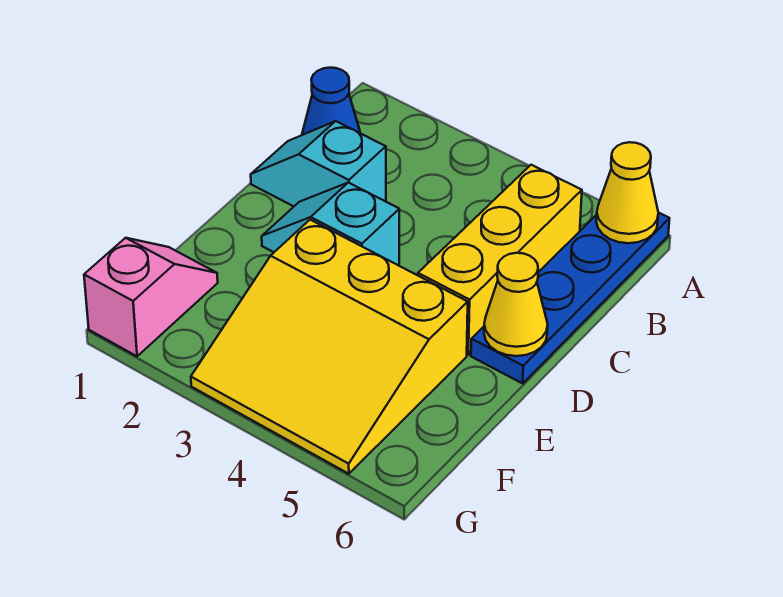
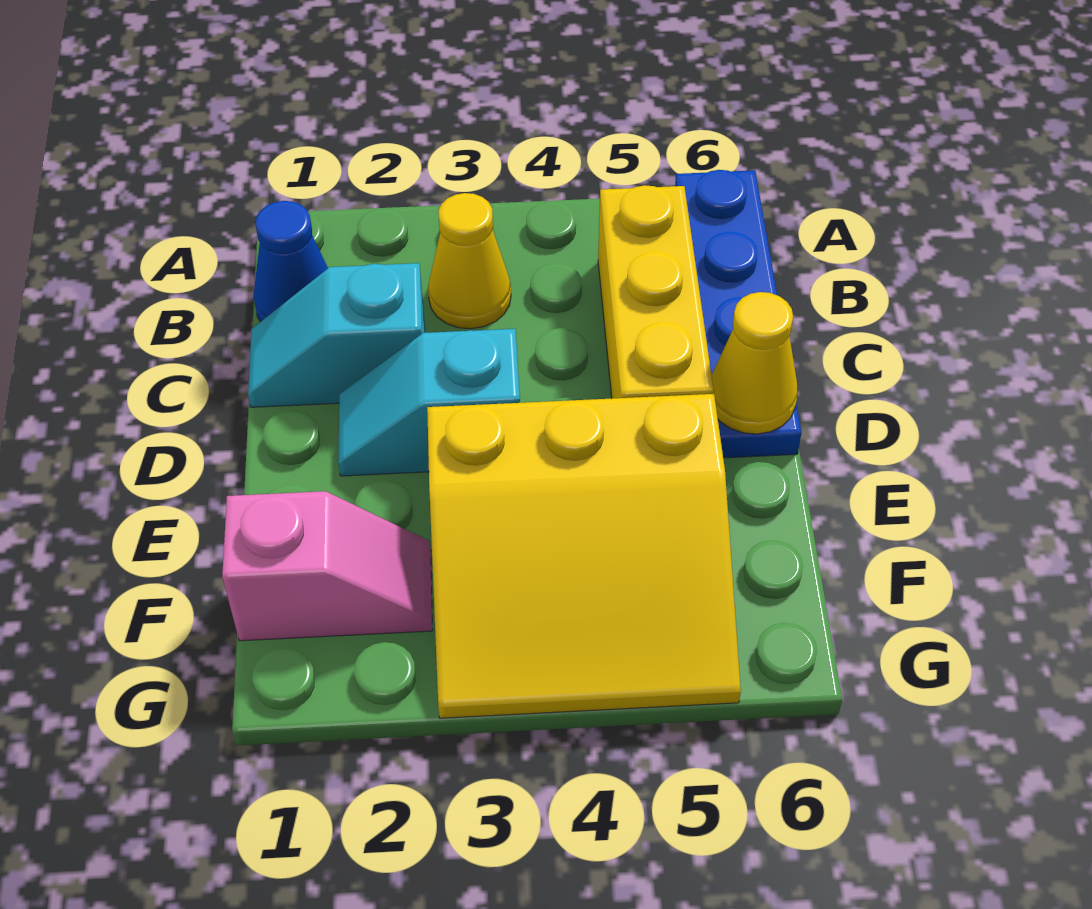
yellow 1x1 cone [596,142,658,243] -> yellow 1x1 cone moved to [428,193,511,329]
pink 1x2 slope [84,238,218,356] -> pink 1x2 slope turned to [222,491,433,641]

